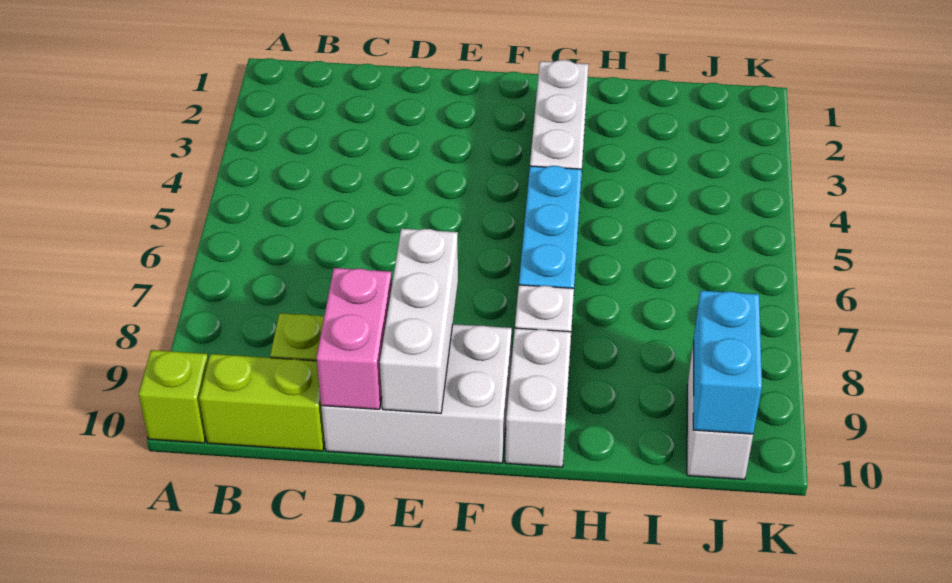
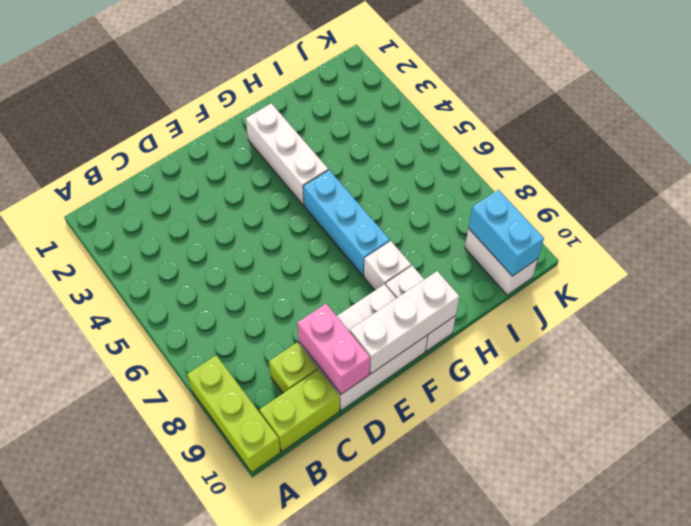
lime 1x1 brick [139,350,208,443] -> lime 1x3 brick [187,356,281,473]
white 1x3 brick [380,229,458,413] -> white 1x3 brick turned to [350,271,459,374]

